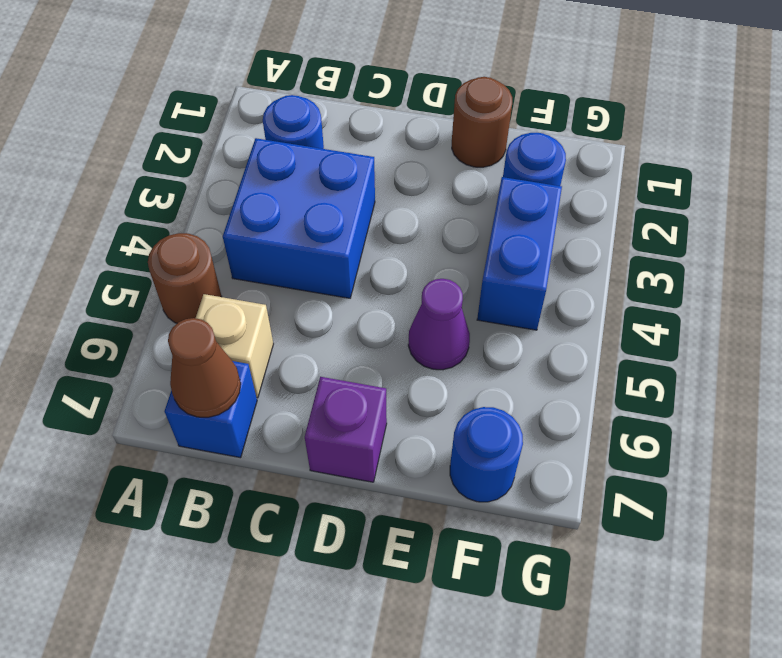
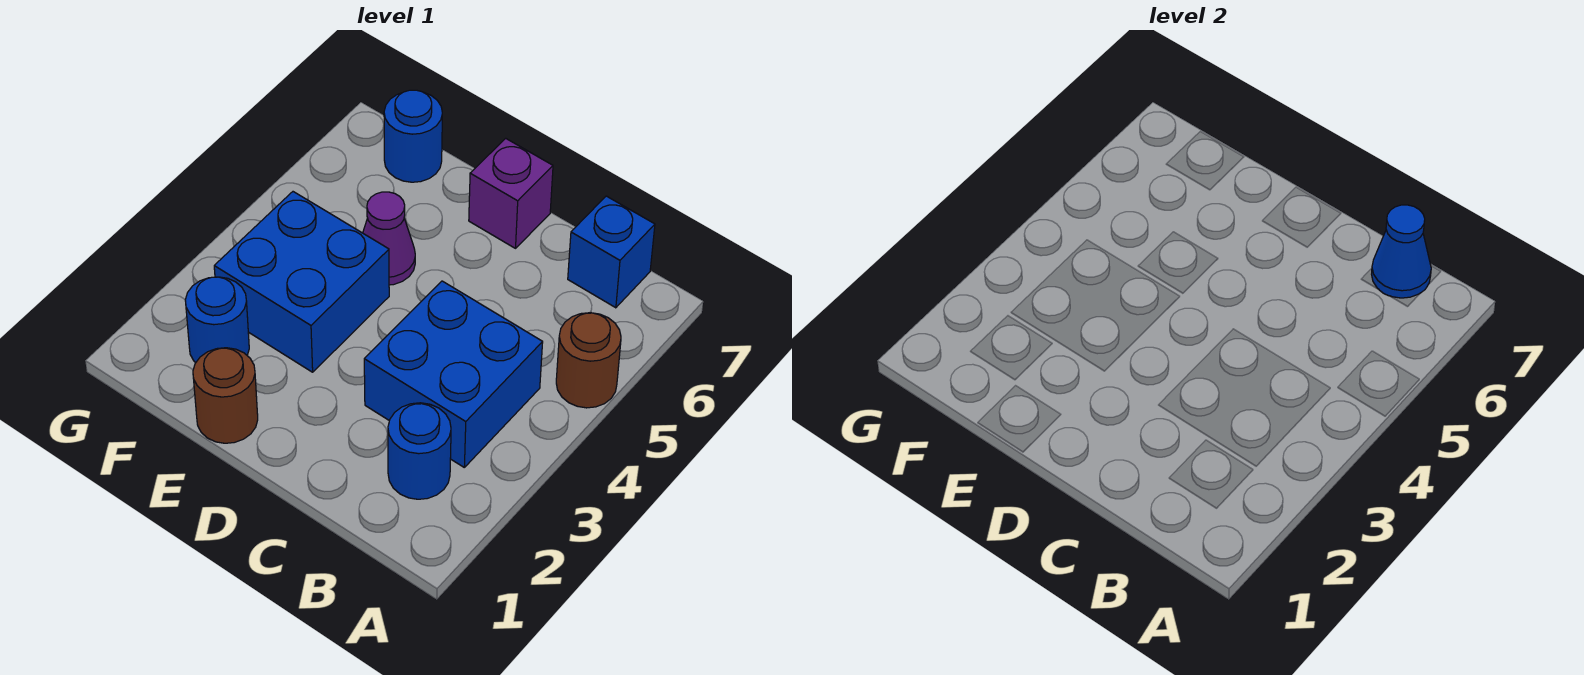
tan 1x1 brick [196,294,273,398] -> none
brown 1x1 cone [168,318,241,417] -> blue 1x1 cone [1372,205,1431,298]
blue 1x2 brick [477,177,562,330] -> blue 2x2 brick [214,192,389,372]

